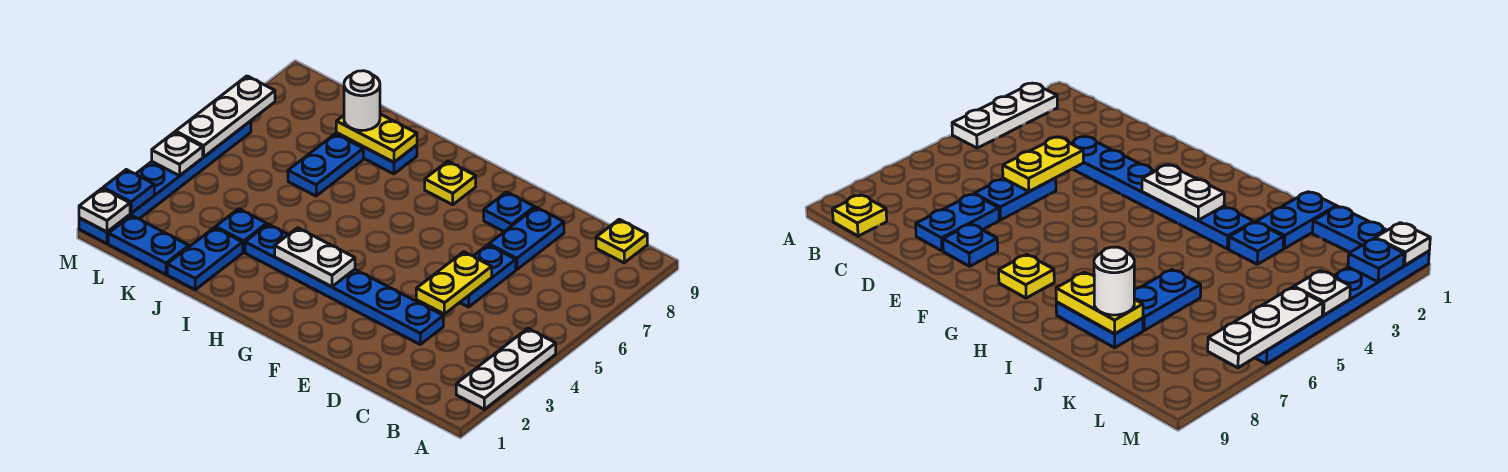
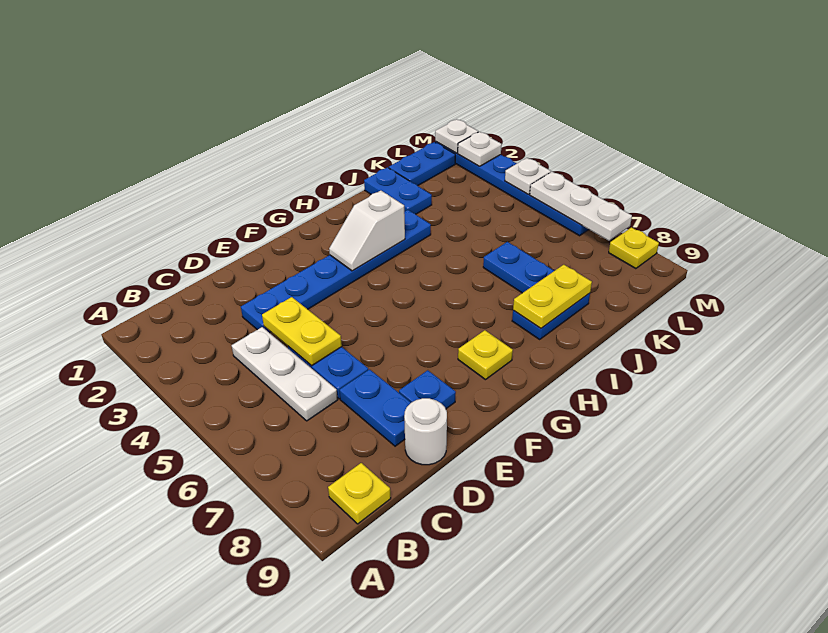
white 1x3 plate [456,328,556,409] -> white 1x3 plate moved to [232,327,338,421]
white 1x2 plate [275,228,355,287] -> white 1x2 slope [329,191,405,271]
blue 1x1 plate [216,209,267,252] -> none
white 1x1 round brick [344,71,380,131] -> white 1x1 round brick moved to [404,398,447,465]
blue 1x1 plate [103,170,154,213] -> white 1x1 plate [458,132,502,166]
none -> yellow 1x1 plate [609,227,659,269]

